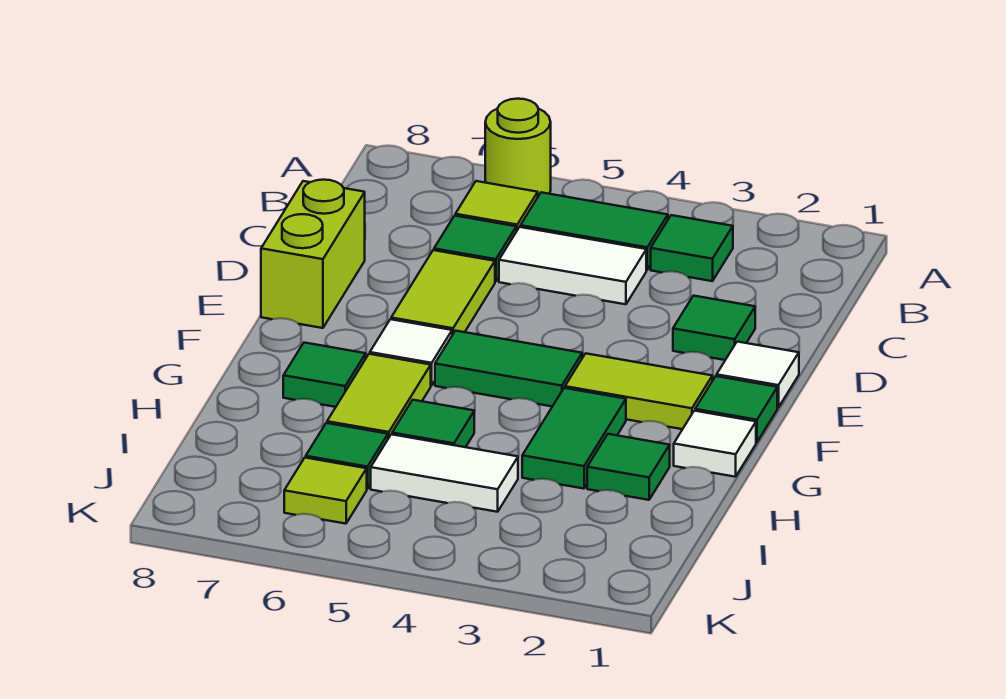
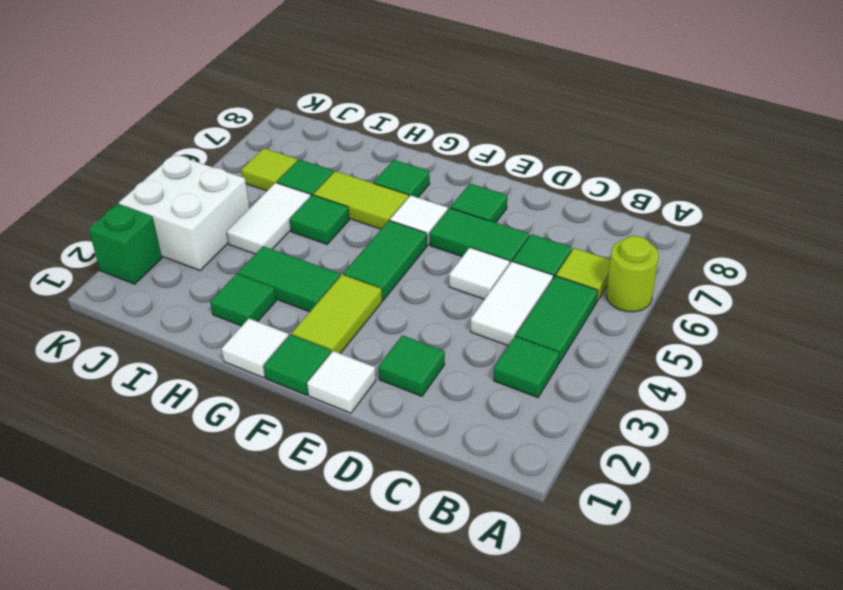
none -> white 1x1 tile [449,248,510,299]
lime 1x2 tile [391,250,495,335] -> green 1x2 tile [430,208,529,263]
lime 1x2 brick [261,180,365,328] -> none
none -> green 1x1 tile [451,184,507,223]
none -> white 2x2 brick [119,154,250,270]
none -> green 1x1 brick [89,204,162,284]

